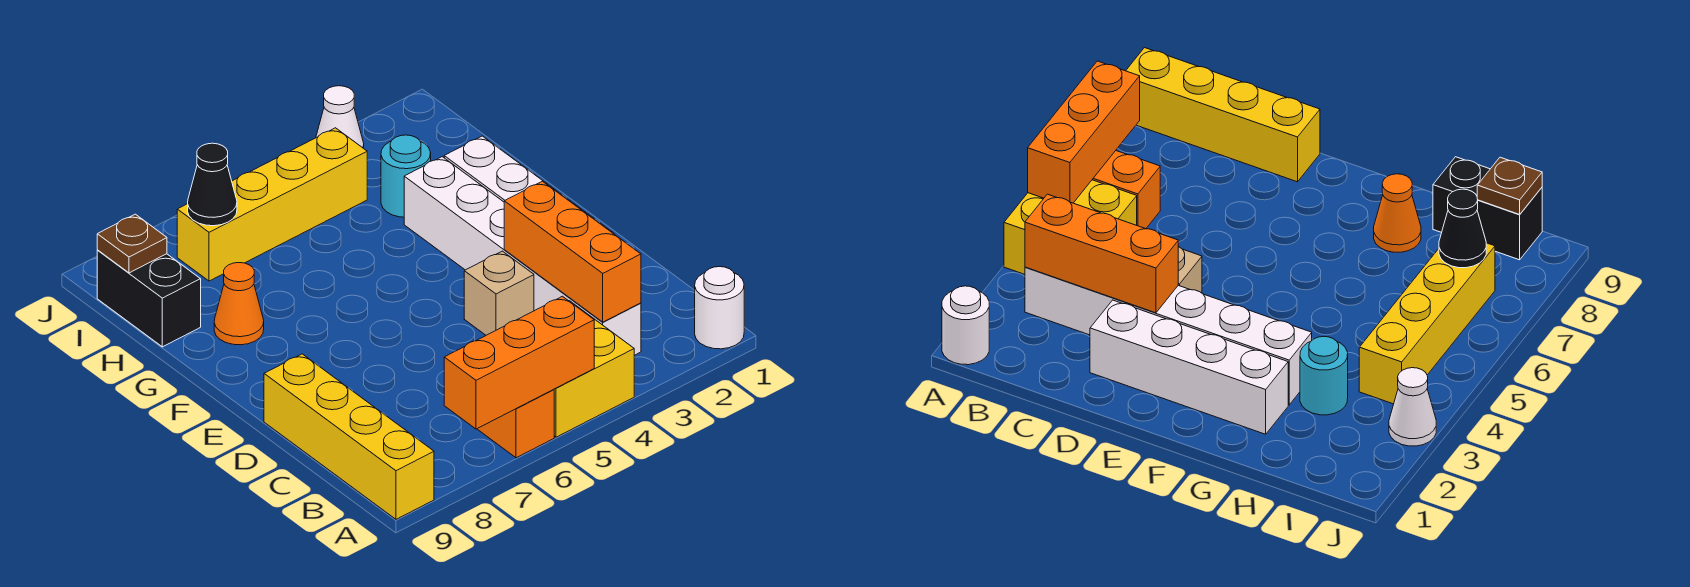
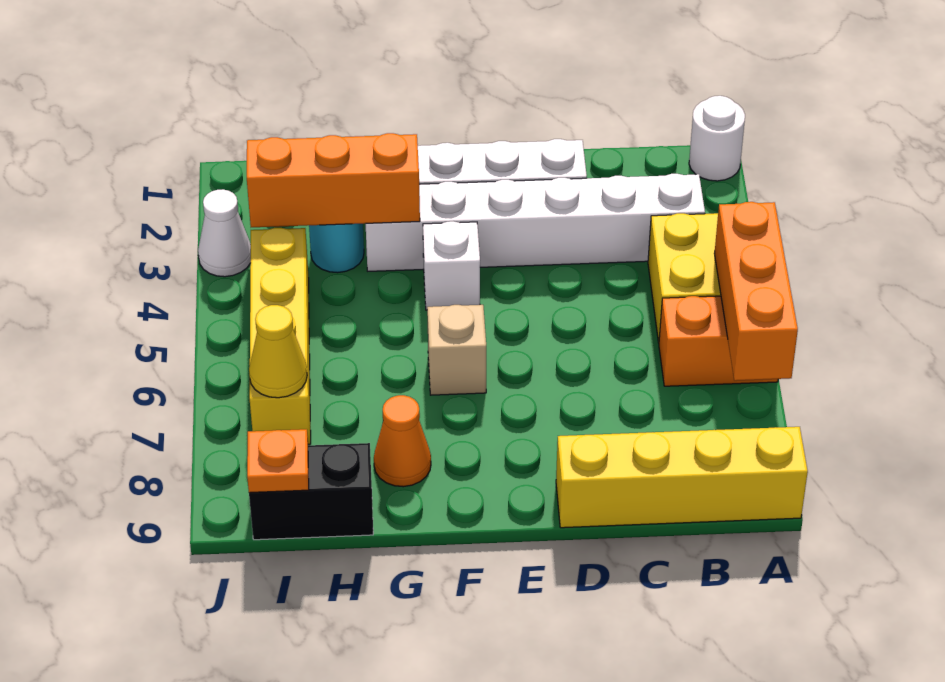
orange 1x3 brick [504,181,641,322] -> orange 1x3 brick moved to [247,133,420,227]
tan 1x1 brick [464,251,534,335] -> tan 1x1 brick moved to [427,305,486,395]
none -> white 1x1 brick [423,221,480,310]
black 1x1 cone [188,143,237,226] -> yellow 1x1 cone [249,305,307,398]
brown 1x1 plate [97,214,167,273] -> orange 1x1 plate [247,429,309,493]

